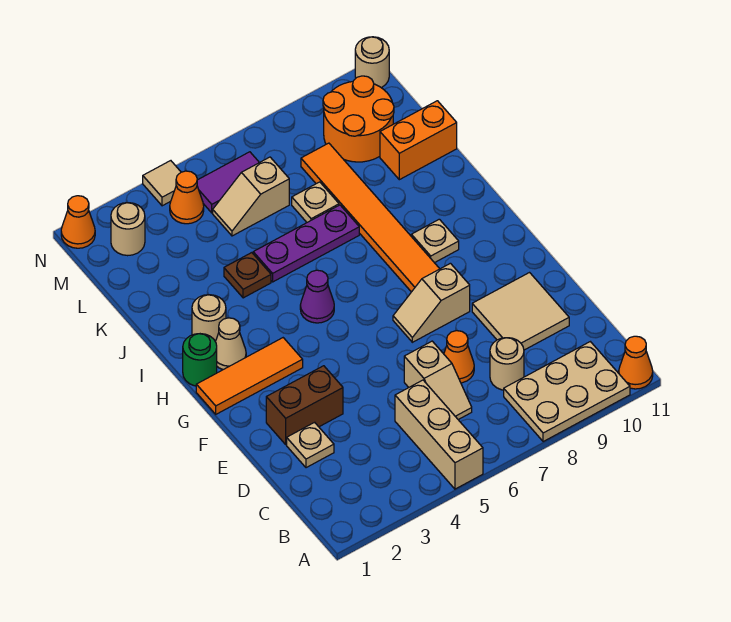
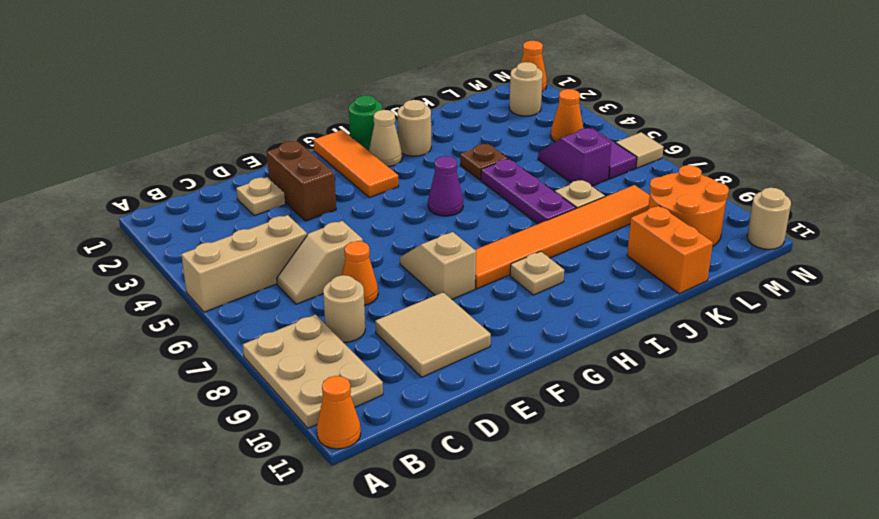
tan 1x2 slope [213,157,289,236] -> purple 1x2 slope [538,128,611,186]
tan 1x1 tile [143,161,181,206] -> tan 1x1 tile moved to [616,132,663,168]

